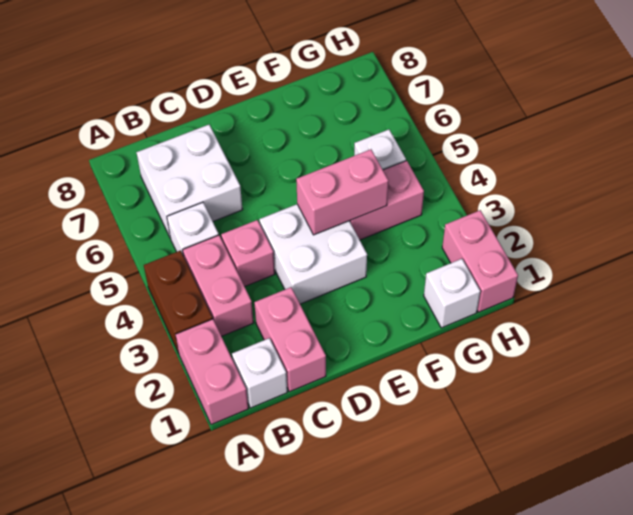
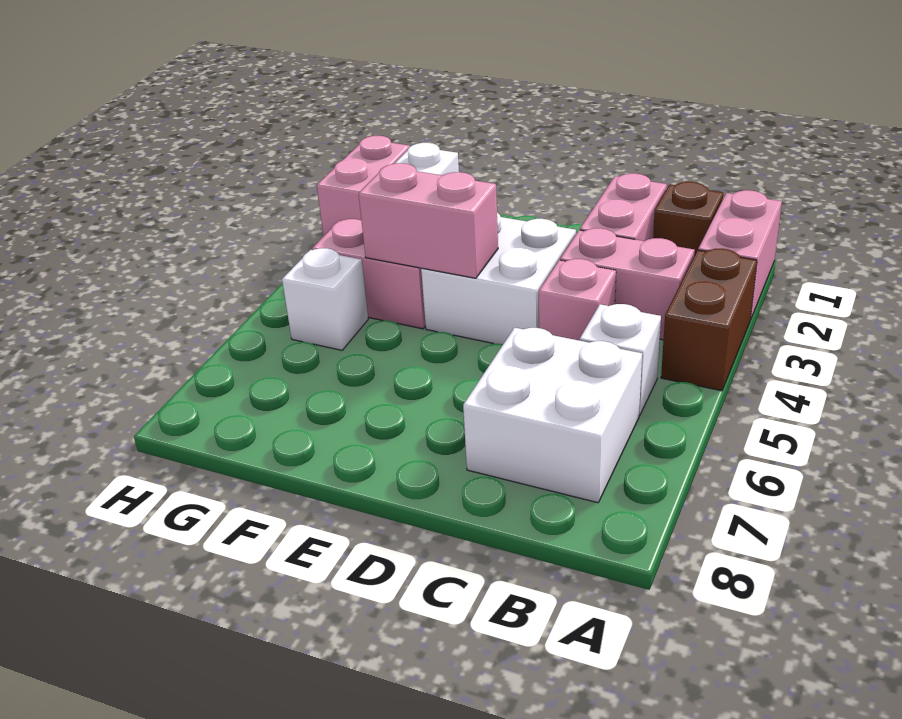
white 1x1 brick [232,338,287,408] -> brown 1x1 brick [653,182,723,256]
pink 1x2 brick [183,235,254,336] -> pink 1x2 brick turned to [560,228,695,340]

